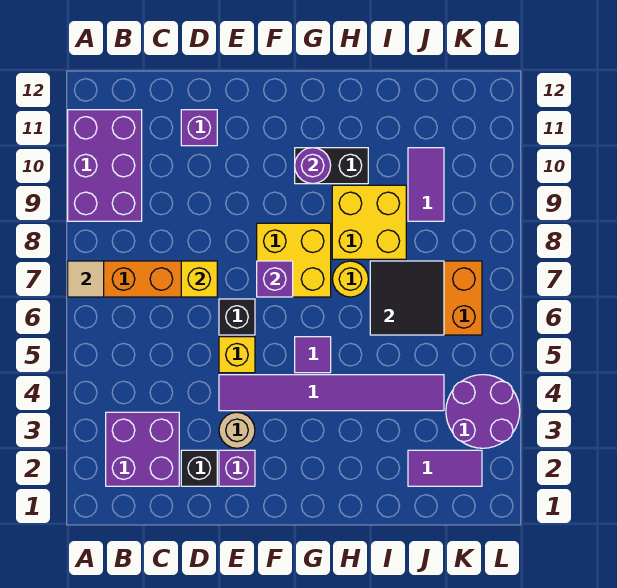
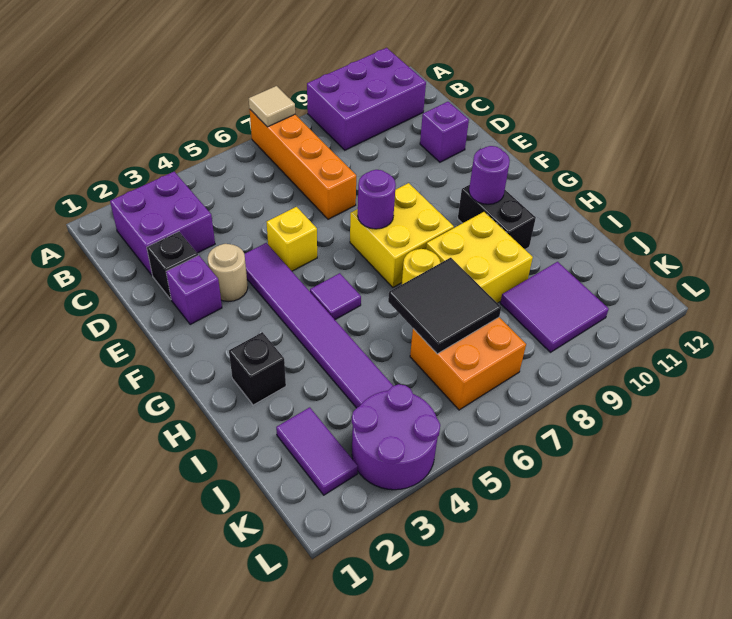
yellow 1x1 brick [181,261,217,297] -> none
black 1x1 brick [219,299,255,335] -> black 1x1 brick moved to [229,332,286,405]
purple 1x1 brick [257,261,293,297] -> purple 1x1 round brick [358,170,396,229]
purple 1x2 tile [408,148,444,221] -> purple 2x2 tile [500,262,609,352]

